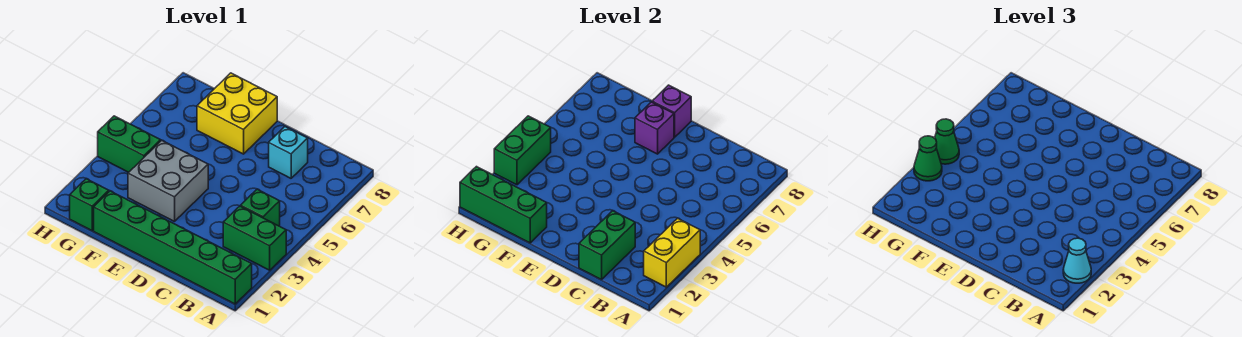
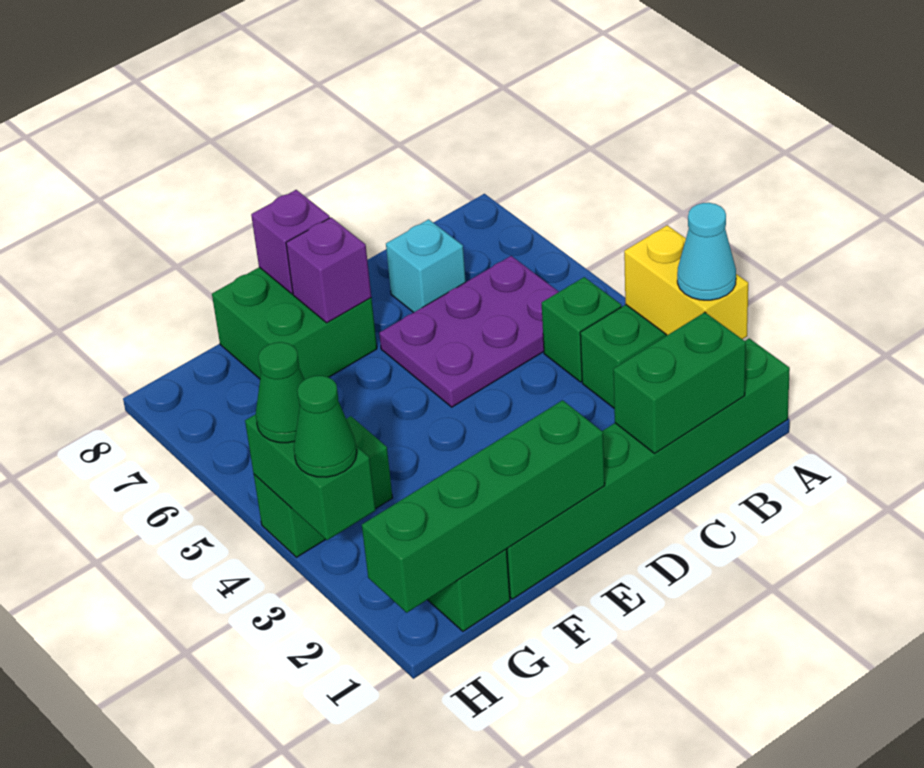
none -> purple 2x3 plate [379,256,559,407]
green 1x2 brick [579,211,635,280] -> green 1x2 brick turned to [613,312,746,453]
grey 2x2 brick [128,140,208,222] -> none
yellow 2x2 brick [197,73,277,154] -> green 2x2 brick [212,267,377,379]
green 1x3 brick [460,167,547,243] -> green 1x4 brick [362,400,605,613]

